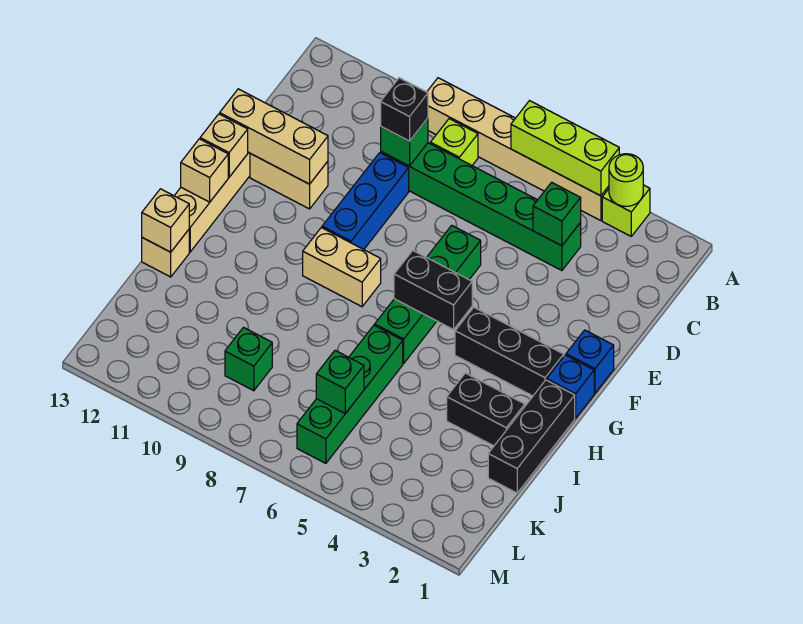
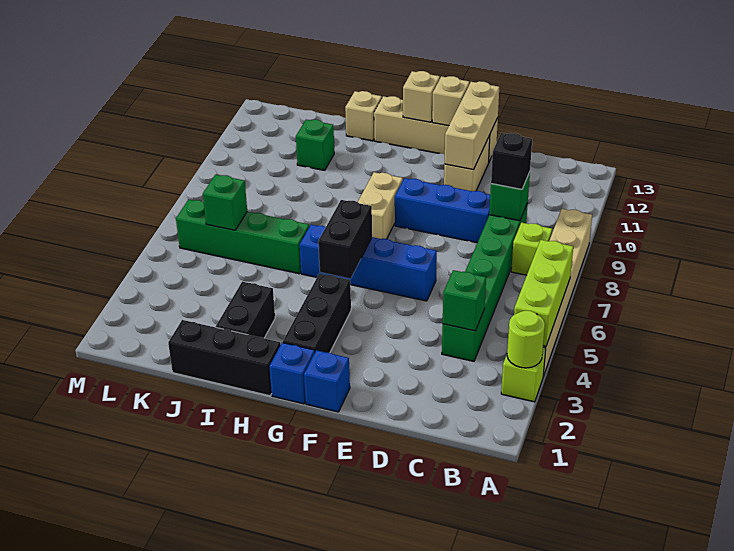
green 1x4 brick [375,225,481,363] -> blue 1x4 brick [300,225,437,301]
tan 1x1 brick [142,189,189,252] -> none
green 1x1 brick [225,328,272,391] -> green 1x1 brick moved to [296,120,334,170]

